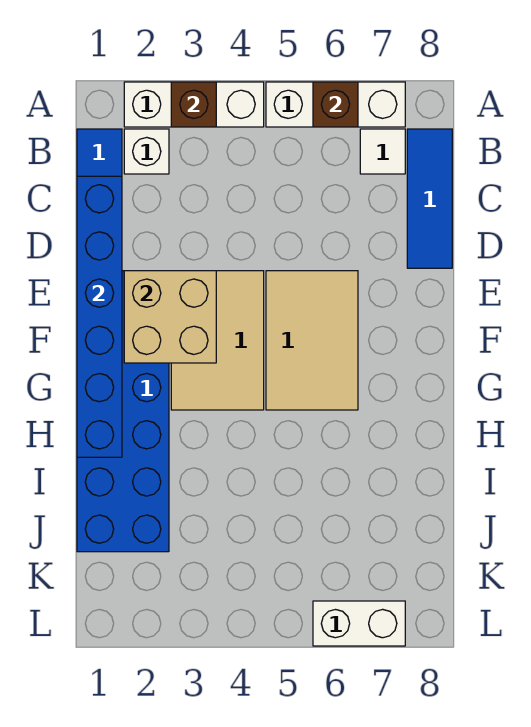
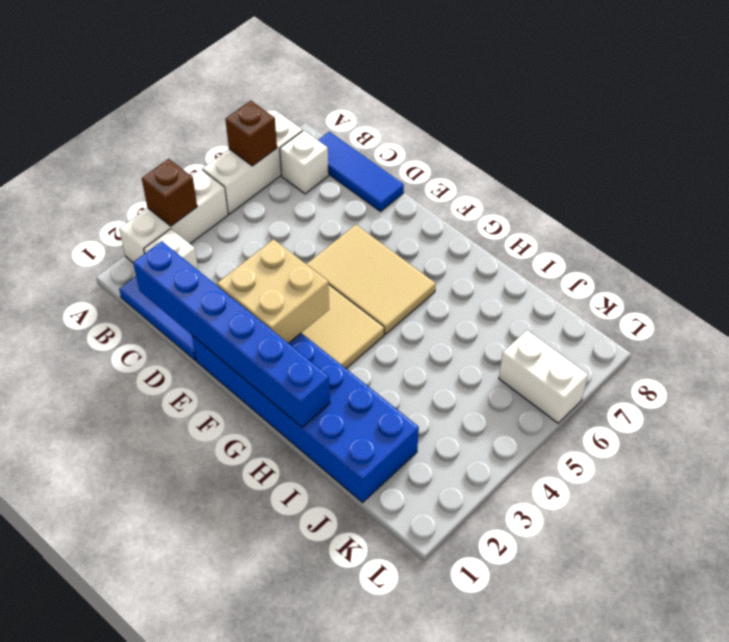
white 1x1 tile [360,129,405,174] -> white 1x1 brick [280,130,329,194]
white 1x2 brick [313,601,405,646] -> white 1x2 brick turned to [499,330,588,423]

